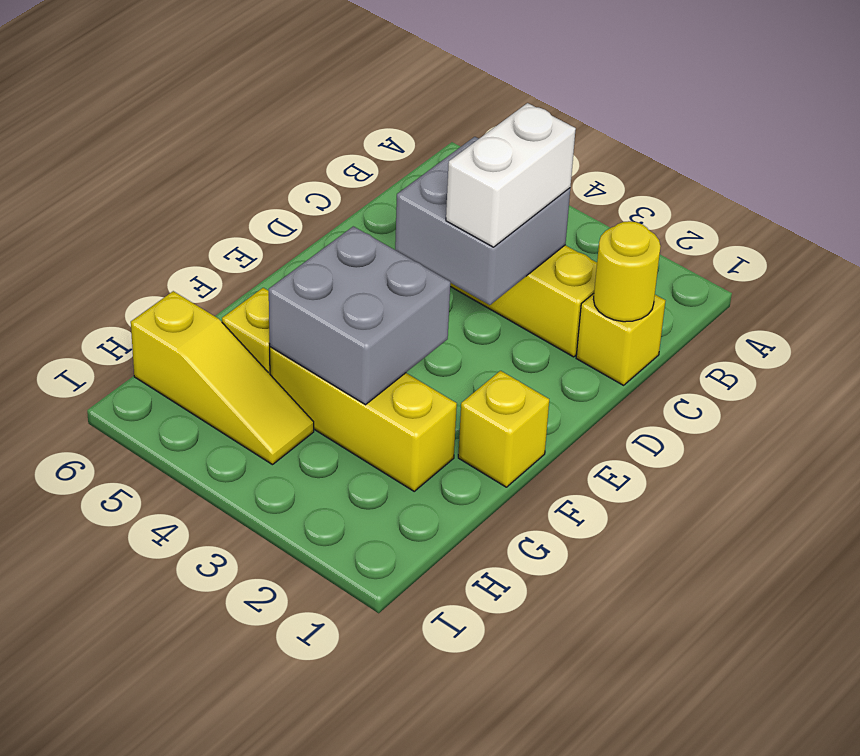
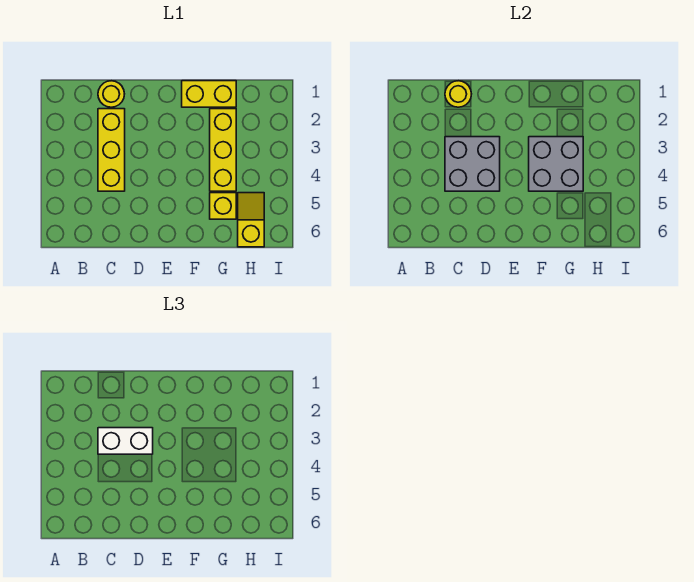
yellow 1x1 brick [576,294,665,385] -> yellow 1x1 round brick [98,81,124,107]
yellow 1x1 brick [458,371,549,487] -> yellow 1x2 brick [182,81,236,107]
yellow 1x3 slope [131,291,314,465] -> yellow 1x2 slope [238,193,264,247]

